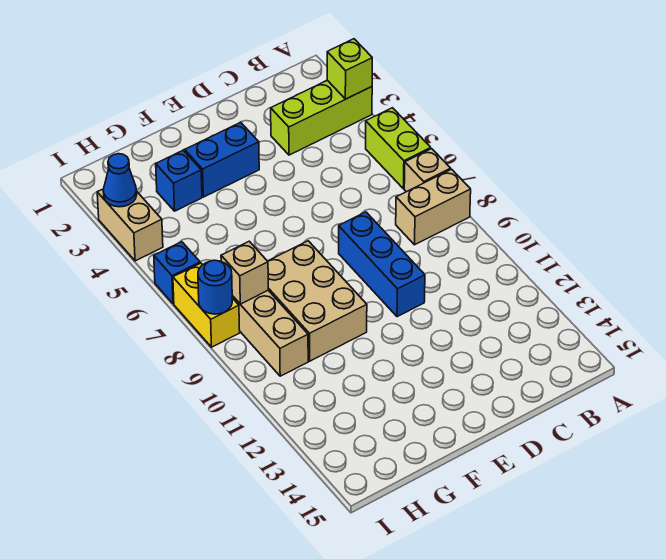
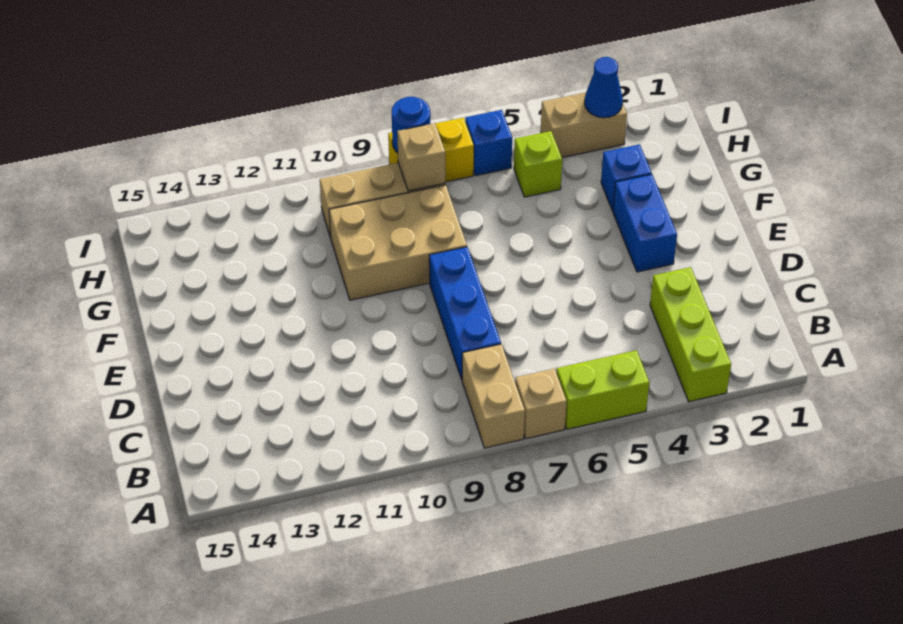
lime 1x1 brick [327,39,372,99] -> lime 1x1 brick moved to [514,131,562,197]
blue 1x3 brick [339,212,425,317] -> blue 1x3 brick turned to [429,247,501,379]

